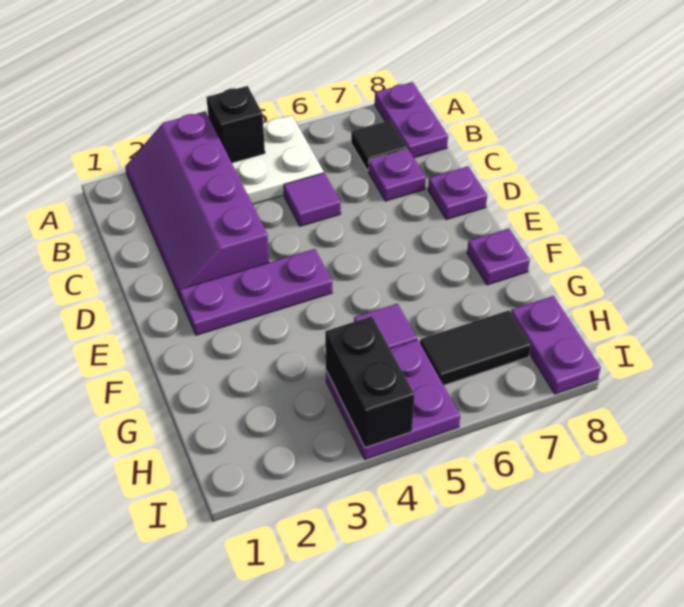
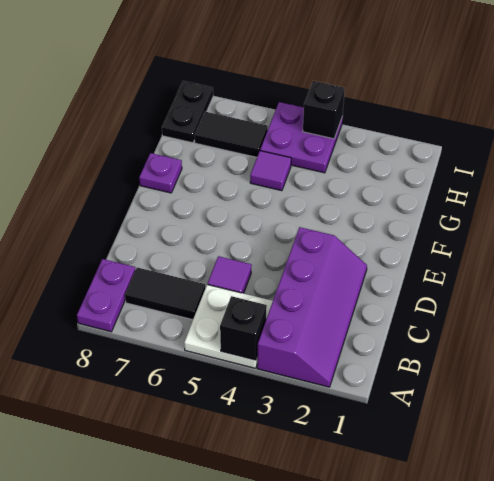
black 1x1 tile [351,120,407,171] -> black 1x2 tile [125,267,205,320]
purple 1x1 plate [368,149,426,201] -> none
purple 1x1 plate [428,167,487,220] -> none
purple 1x3 plate [180,249,332,335] -> none
black 1x2 brick [325,316,414,448] -> black 1x1 brick [303,81,345,139]
purple 1x2 plate [511,296,601,394] -> black 1x2 plate [162,81,213,143]

